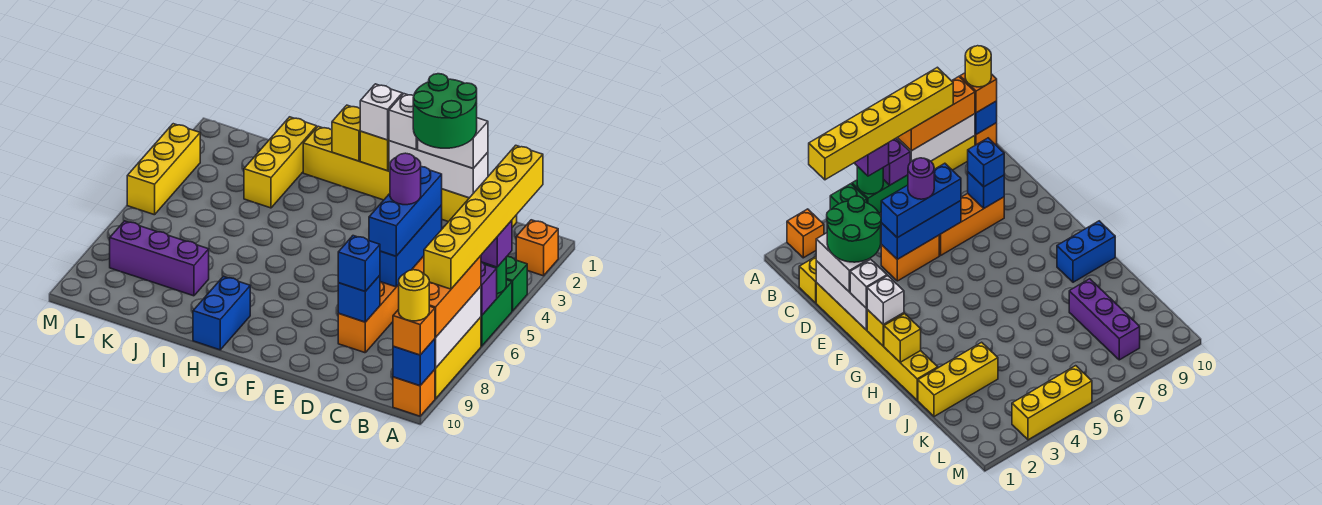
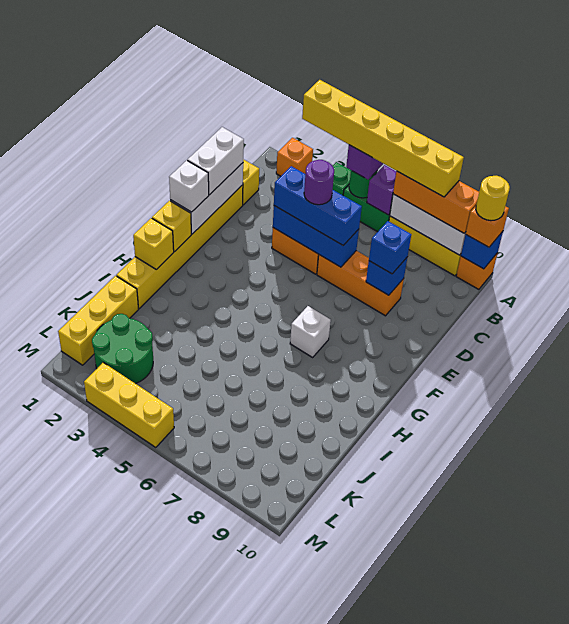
green 2x2 round brick [413,74,477,148] -> green 2x2 round brick moved to [92,314,153,384]
white 1x1 brick [360,84,402,140] -> white 1x1 brick moved to [290,306,331,357]
blue 1x2 brick [193,276,250,350] -> none
yellow 1x3 brick [244,117,317,208] -> yellow 1x3 brick turned to [58,276,139,365]
purple 1x3 brick [110,221,209,296] -> none

